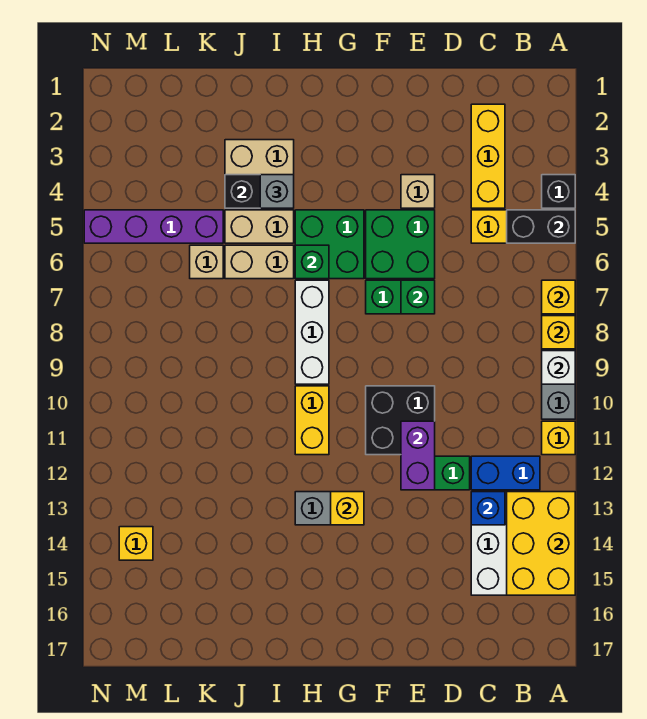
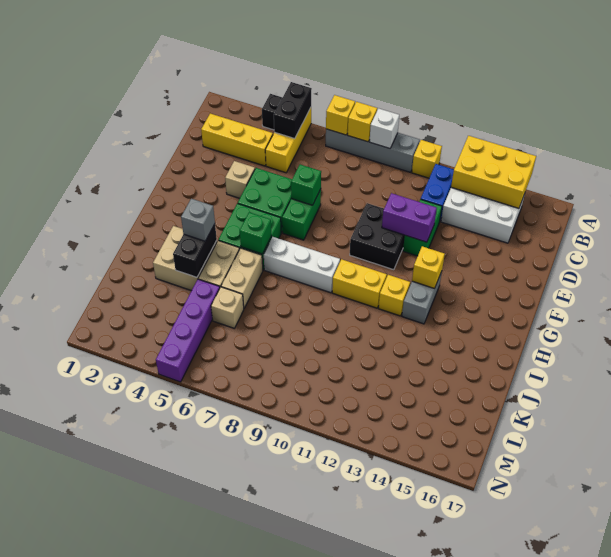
blue 1x1 brick [471,492,505,525] -> none
yellow 1x1 brick [119,527,153,560] -> yellow 1x1 brick moved to [379,275,410,316]

